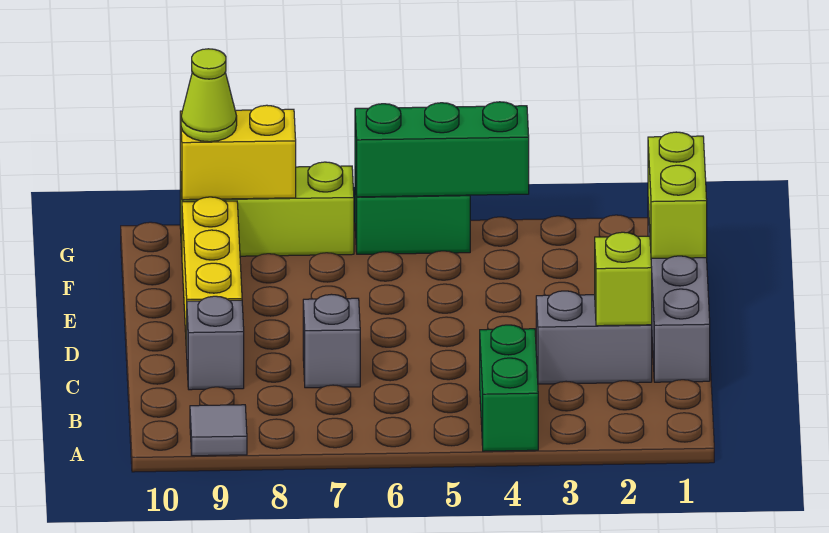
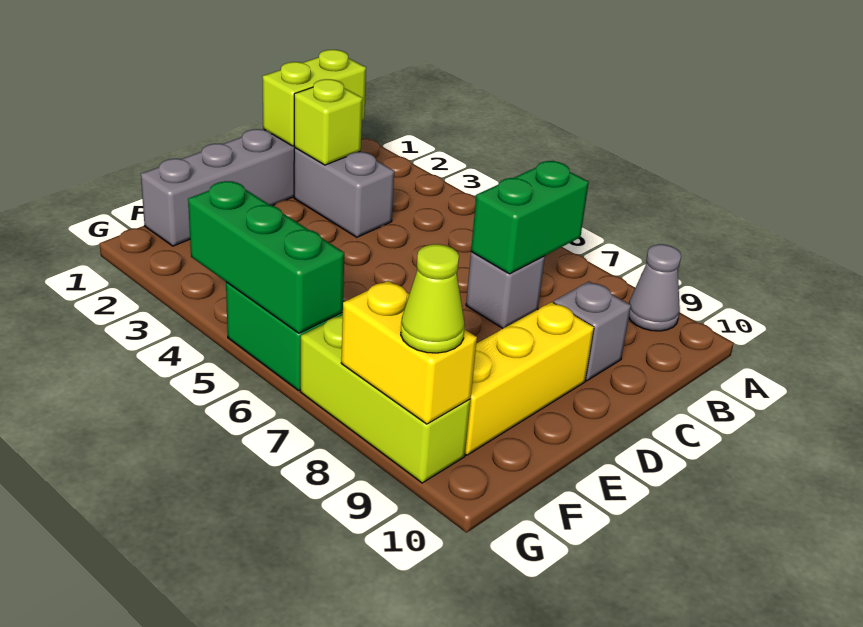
green 1x2 brick [480,325,538,451] -> green 1x2 brick moved to [471,161,589,274]
grey 1x1 tile [190,405,247,456] -> grey 1x1 cone [629,244,681,331]
lime 1x2 brick [648,132,707,259] -> lime 1x2 brick moved to [262,50,366,146]

